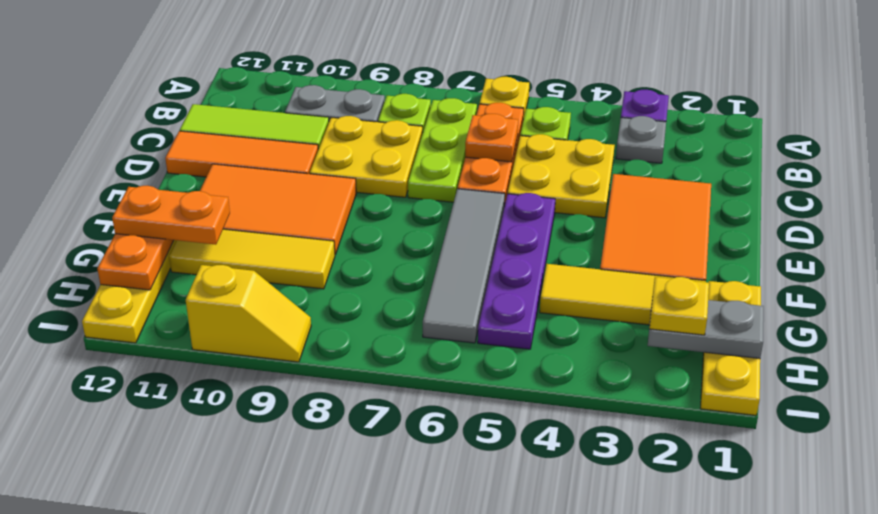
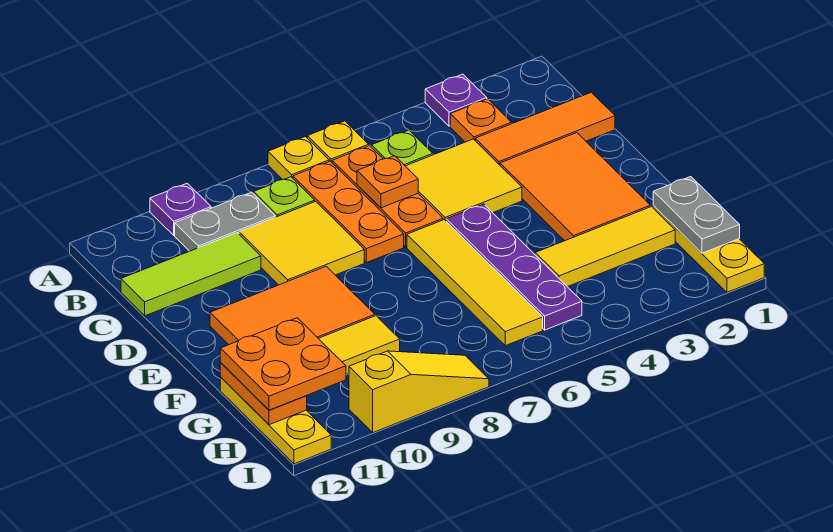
none -> purple 1x1 plate [150,183,211,235]
grey 1x1 plate [616,116,666,163] -> orange 1x1 plate [450,99,512,142]
lime 1x3 plate [408,98,477,202] -> orange 1x3 plate [293,161,404,263]
yellow 2x2 plate [508,134,615,218] -> yellow 2x2 tile [406,139,522,221]
yellow 2x2 plate [310,116,423,197] -> yellow 2x2 tile [239,201,364,285]
orange 1x3 tile [165,131,318,177] -> orange 1x3 tile moved to [475,92,615,165]
grey 1x4 tile [423,189,505,343] -> yellow 1x4 tile [407,220,543,346]
orange 1x2 plate [112,186,230,245] -> orange 2x2 plate [220,318,346,410]
grey 1x2 plate [648,300,764,359] -> grey 1x2 plate turned to [653,177,740,253]
yellow 1x1 plate [650,277,709,335] -> yellow 1x1 plate moved to [268,137,329,180]
yellow 1x2 slope [186,265,311,362] -> yellow 1x3 slope [349,351,489,433]

